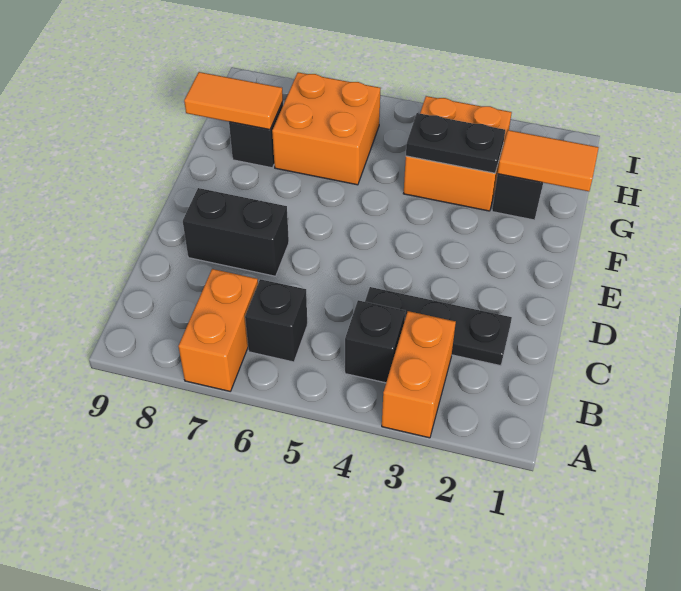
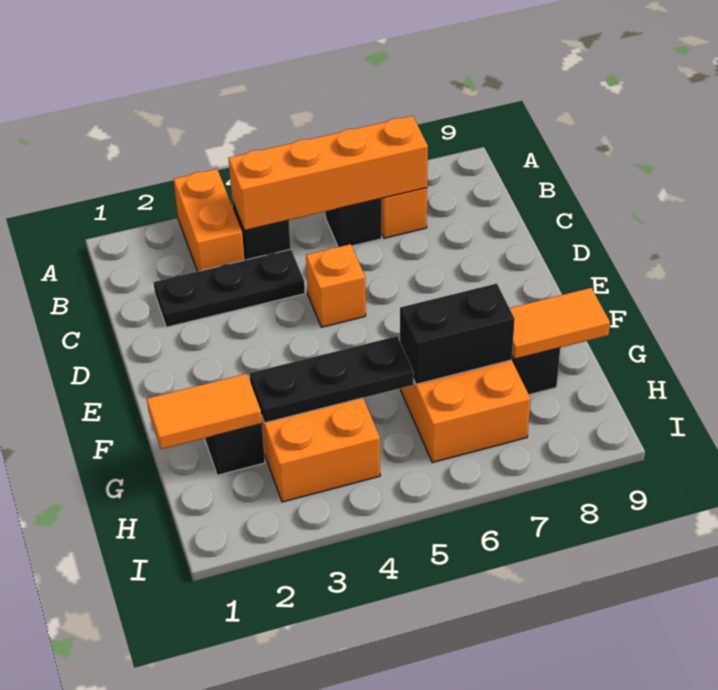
none -> orange 1x4 brick [228,116,428,230]
none -> orange 1x1 brick [306,244,366,327]
black 1x2 brick [183,188,289,276] -> black 1x2 brick moved to [400,284,515,384]
black 1x2 plate [406,113,505,173] -> black 1x3 plate [250,336,414,423]

